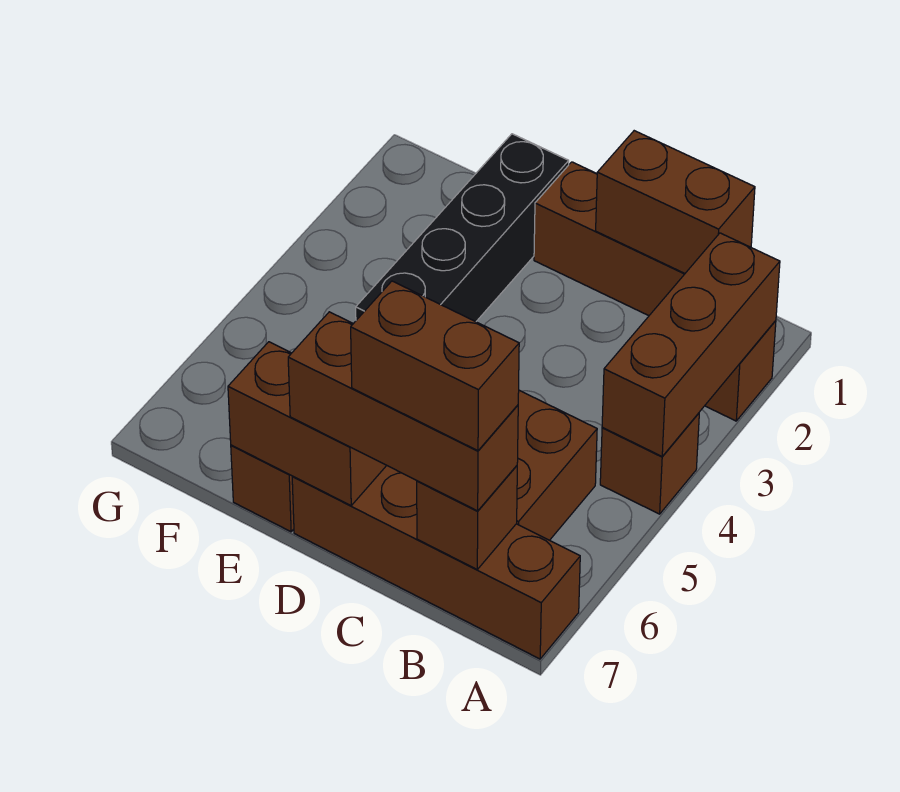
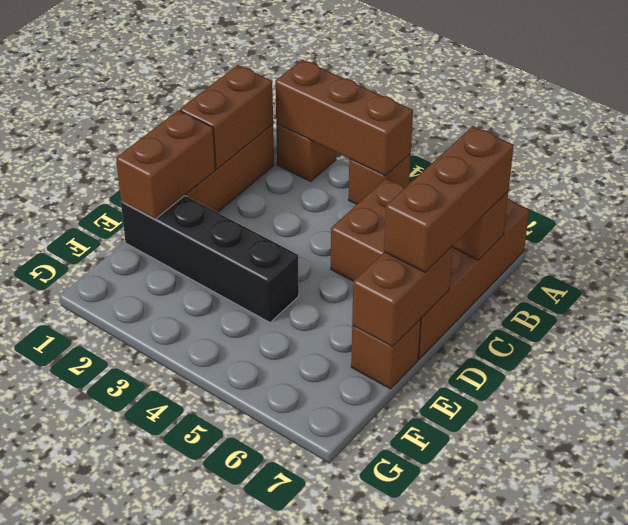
brown 1x2 brick [351,281,519,451] -> brown 1x2 brick moved to [116,110,215,219]

